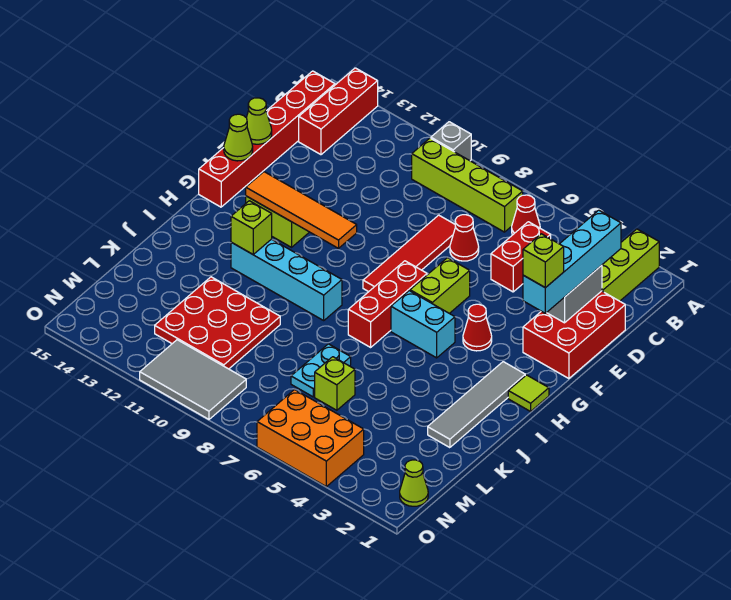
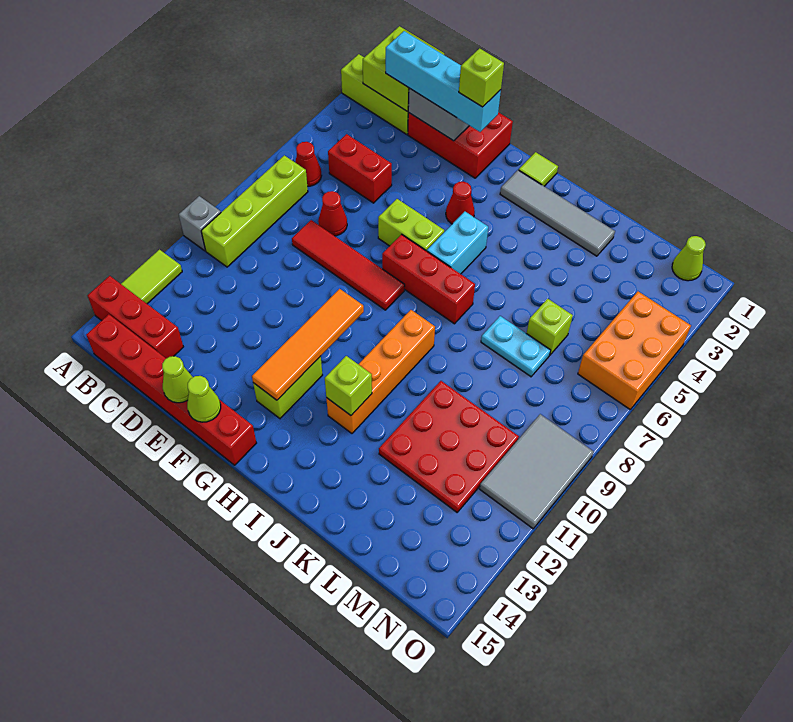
none -> lime 1x2 tile [121,250,182,304]
none -> lime 2x2 brick [363,26,444,111]
cyan 1x4 brick [231,239,342,320] -> orange 1x4 brick [326,310,435,433]

